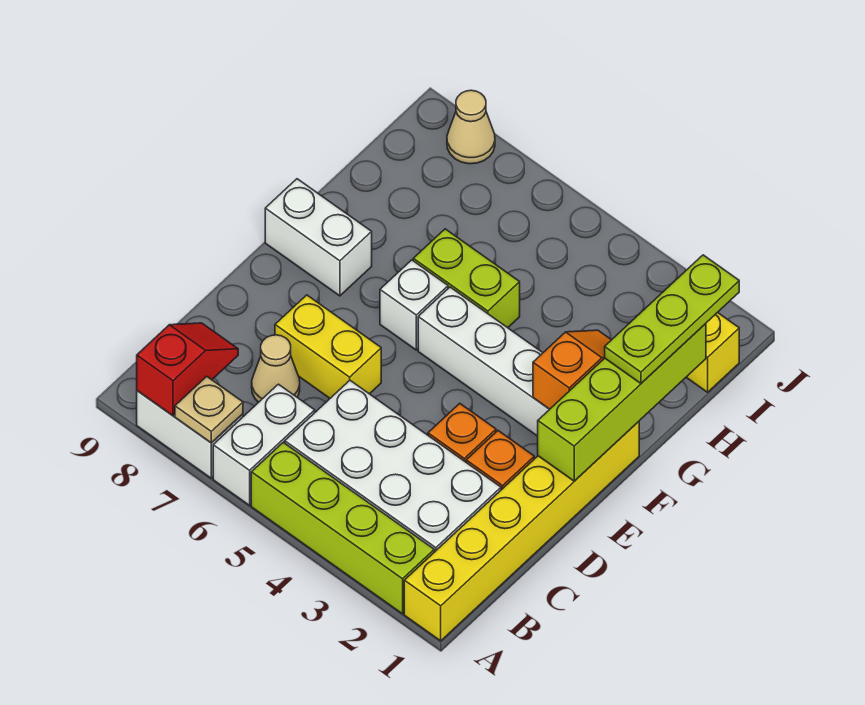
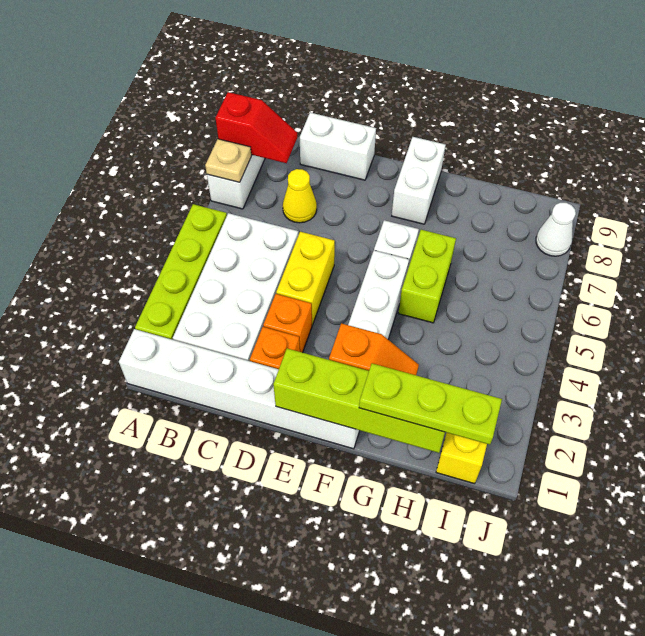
yellow 1x6 brick [404,422,639,641] -> white 1x6 brick [119,329,360,449]
white 1x2 brick [213,384,315,505] -> white 1x2 brick moved to [300,113,376,180]
tan 1x1 cone [252,335,300,402] -> yellow 1x1 cone [283,169,317,223]
yellow 1x2 brick [275,295,381,398] -> yellow 1x2 brick moved to [276,232,335,325]
tan 1x1 cone [447,90,495,164] -> white 1x1 cone [536,203,576,256]

